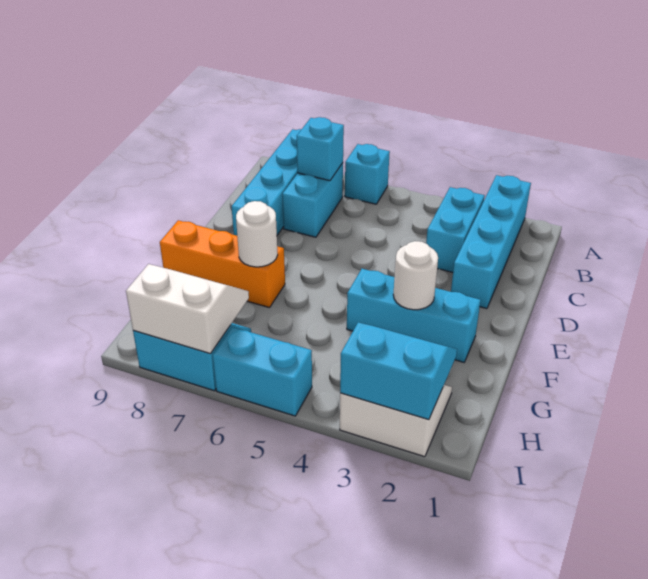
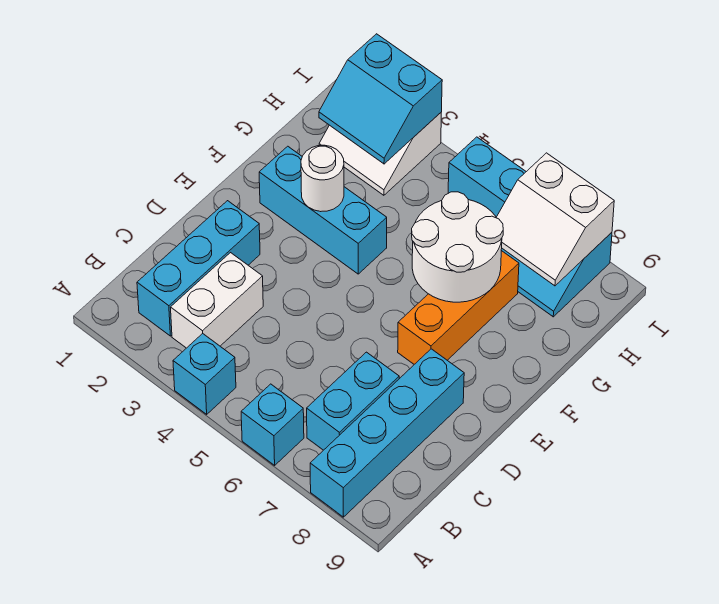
cyan 1x4 brick [451,175,531,309] -> cyan 1x3 brick [137,201,260,336]
cyan 1x2 brick [426,187,485,272] -> white 1x2 brick [171,253,263,348]
cyan 1x1 brick [297,117,344,181] -> cyan 1x1 brick moved to [173,334,236,414]
orange 1x3 brick [160,220,285,308] -> orange 1x3 brick turned to [398,251,519,364]
white 1x1 round brick [236,201,278,267] -> white 2x2 round brick [412,192,503,302]

